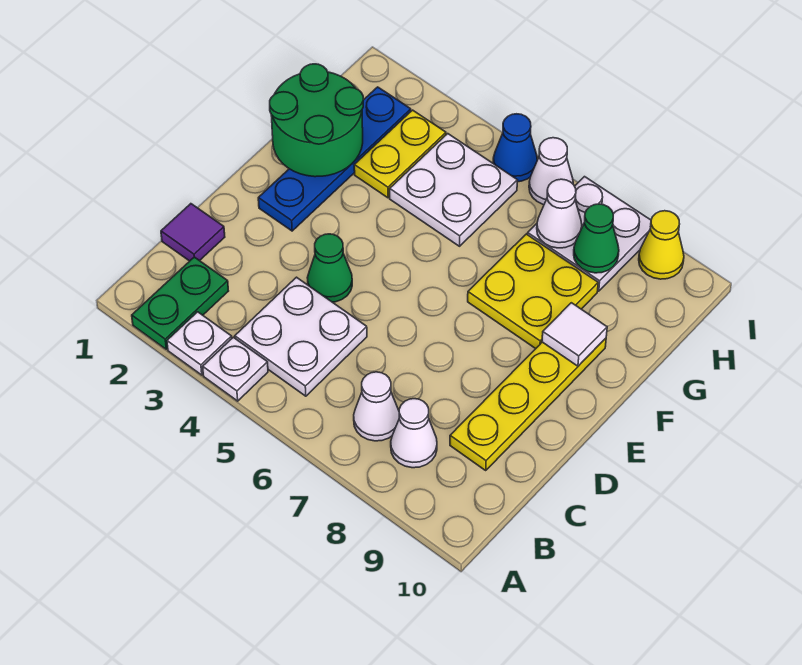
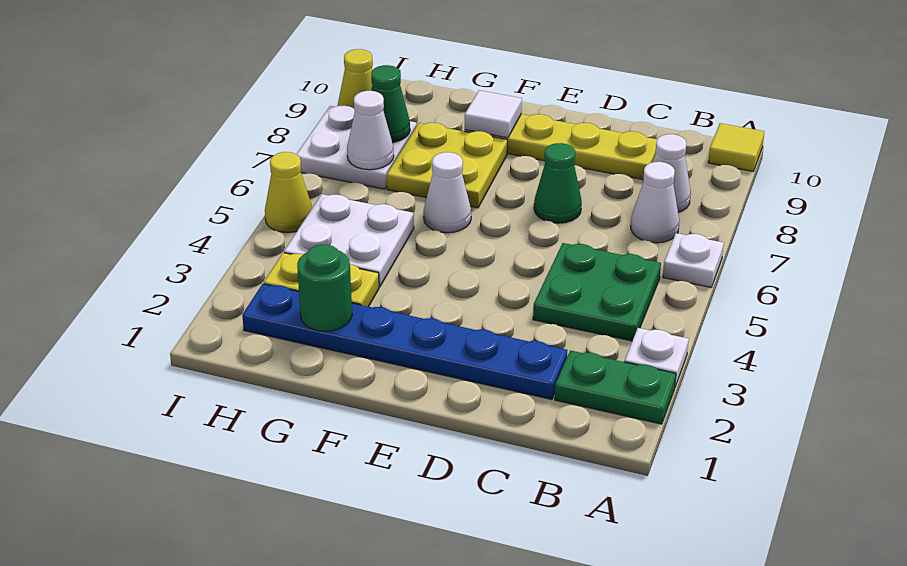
white 1x1 plate [203,337,268,401] -> white 1x1 plate moved to [663,233,724,287]
none -> yellow 1x1 tile [708,123,764,171]
white 2x2 plate [235,277,367,396] -> green 2x2 plate [533,243,661,341]
purple 1x1 tile [161,204,225,261] -> none
green 1x1 cone [307,234,352,302] -> green 1x1 cone moved to [534,143,582,223]
blue 1x4 plate [258,87,411,231] -> blue 1x6 plate [242,284,568,399]
green 2x2 round brick [270,64,363,177] -> green 1x1 round brick [297,245,352,331]
blue 1x1 cone [493,114,537,182] -> yellow 1x1 cone [265,152,312,233]
white 1x1 cone [529,138,573,205] -> white 1x1 cone moved to [424,152,471,233]

